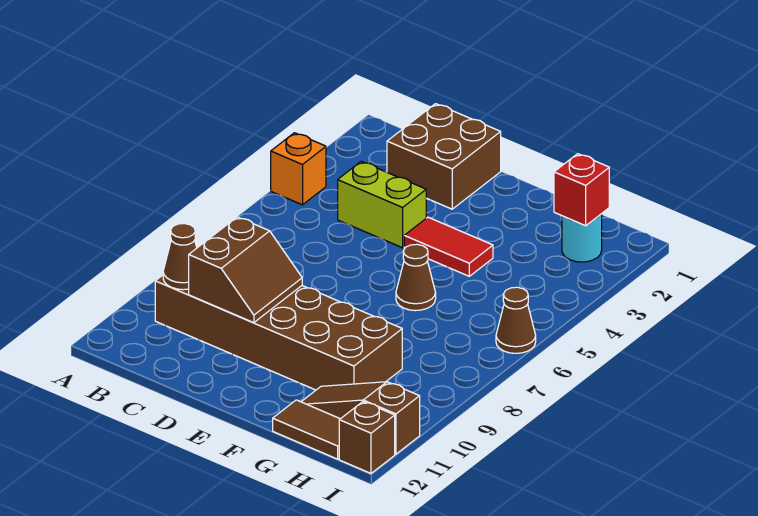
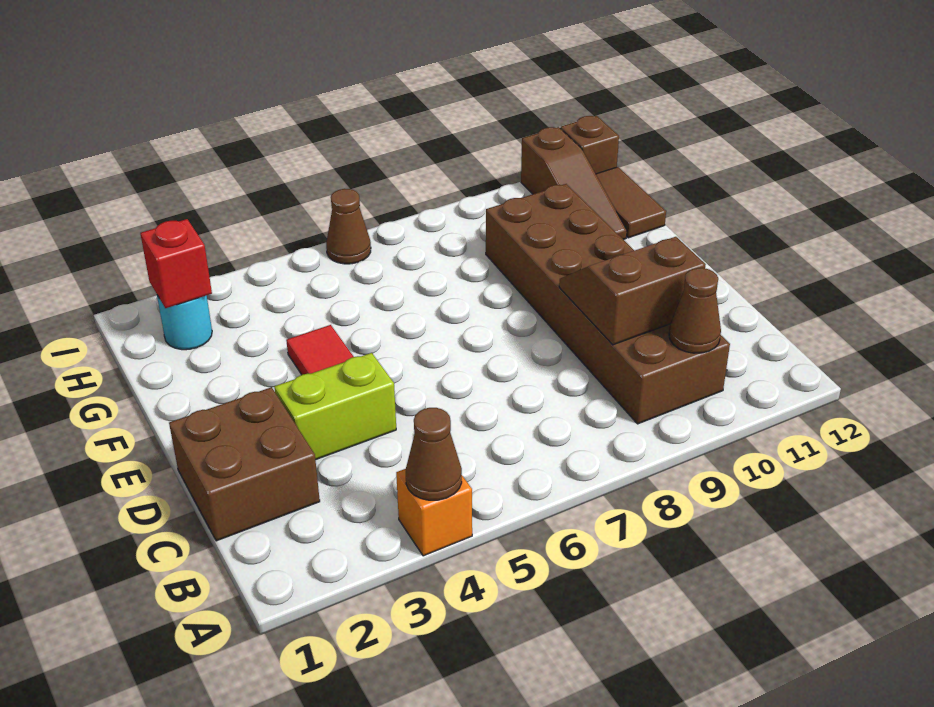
lime 1x2 brick [338,161,426,248] -> lime 1x2 brick turned to [274,353,396,460]
brown 1x1 cone [396,244,436,311] -> brown 1x1 cone moved to [406,408,462,500]

